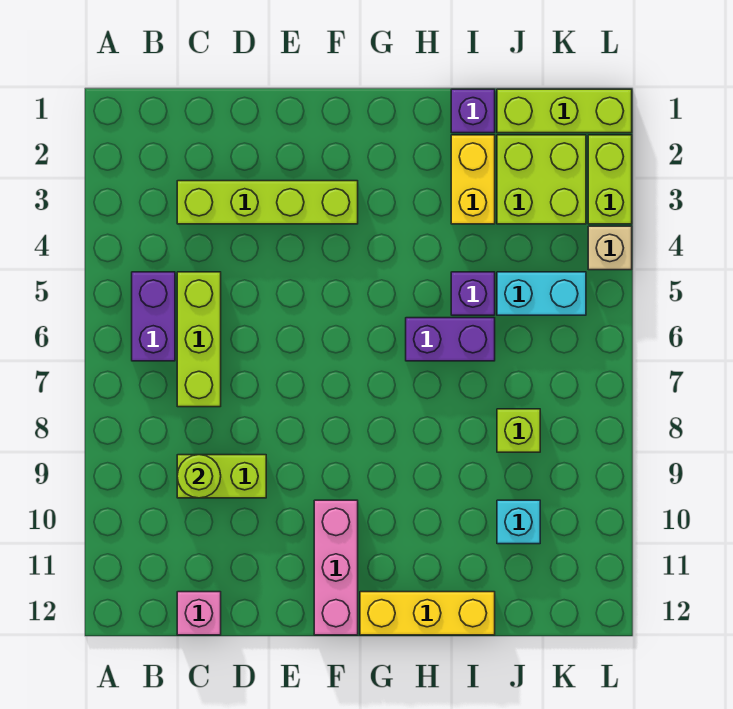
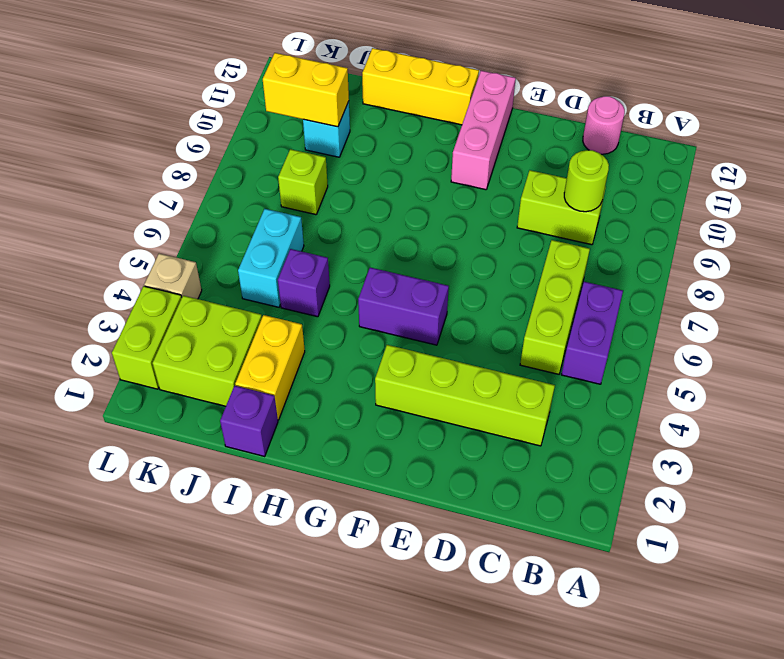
pink 1x1 brick [177,592,221,635] -> pink 1x1 round brick [583,96,625,154]
purple 1x2 brick [406,318,495,361] -> purple 1x2 brick moved to [358,268,449,345]
lime 1x3 brick [497,89,632,133] -> none
cyan 1x2 brick [497,272,586,315] -> cyan 1x2 brick turned to [238,209,304,307]
none -> yellow 1x2 brick [263,53,349,127]

